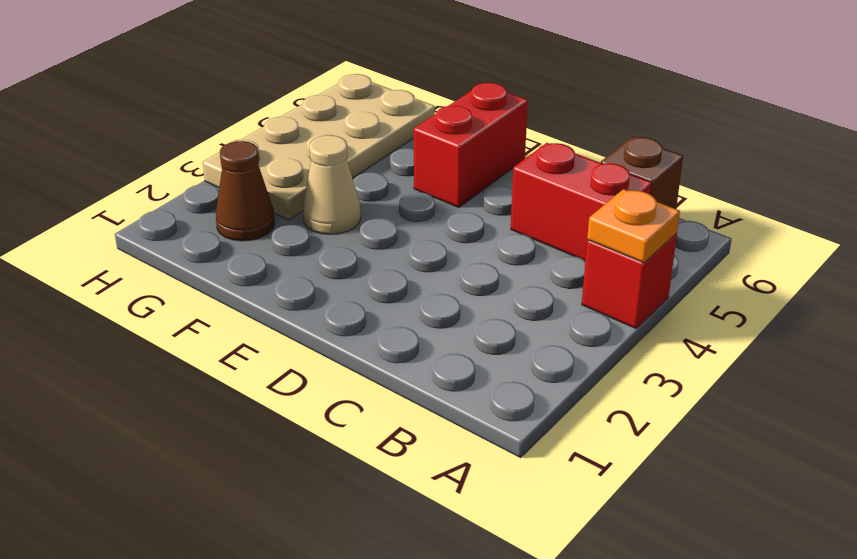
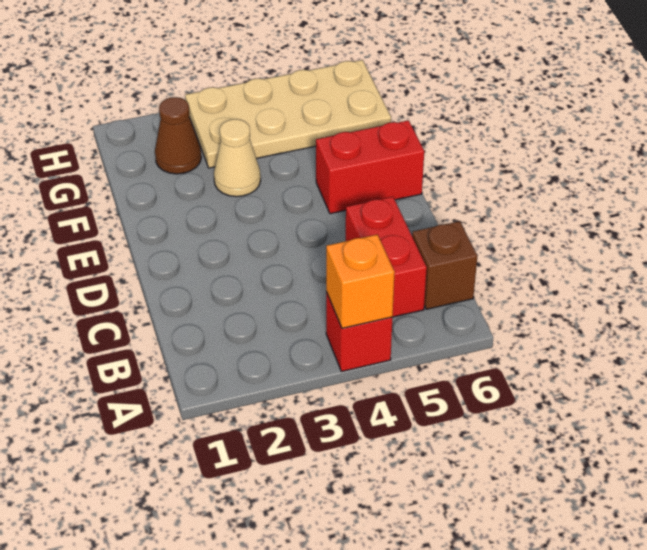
orange 1x1 plate [587,189,680,263] -> orange 1x1 brick [326,235,395,328]

